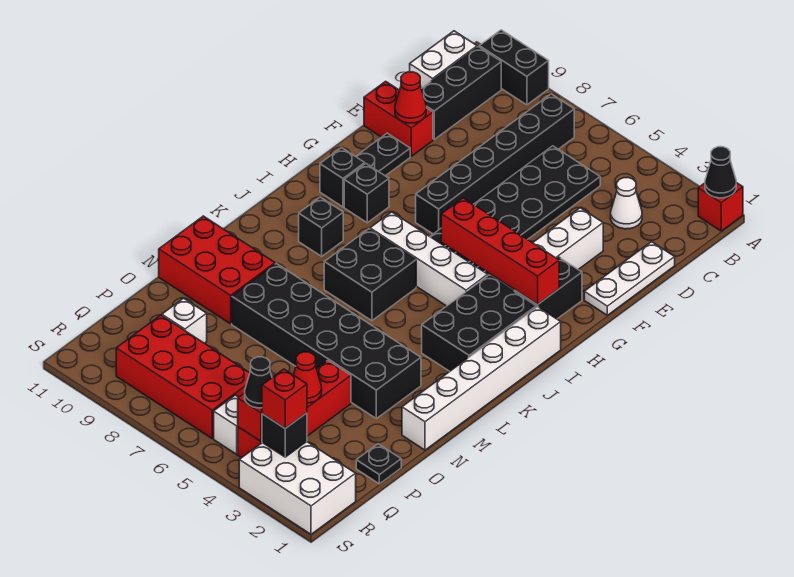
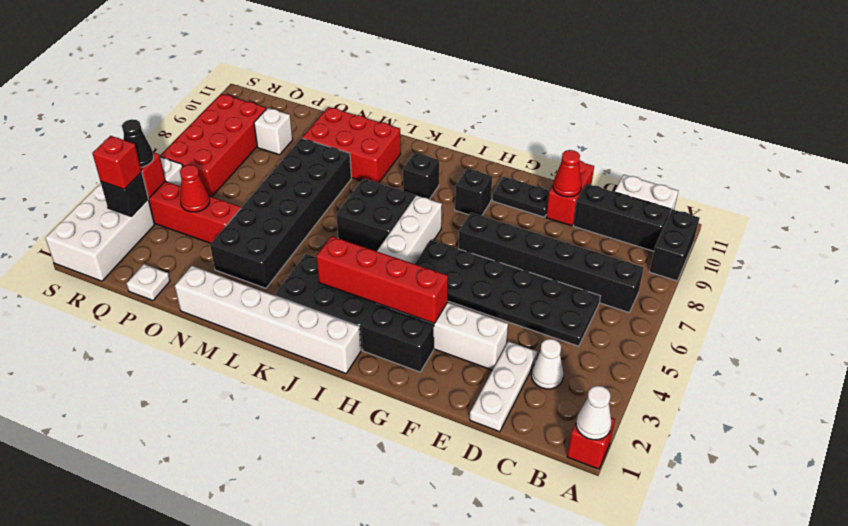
black 1x1 cone [705,147,736,198] -> white 1x1 cone [576,386,612,440]
white 1x3 plate [584,242,675,315] -> white 1x3 plate turned to [470,341,537,432]
red 1x4 brick [441,198,559,305] -> red 1x4 brick turned to [316,236,448,323]
black 1x1 brick [320,148,365,207] -> none
red 2x3 brick [159,216,275,324] -> red 2x3 brick turned to [302,107,401,183]
black 1x1 plate [356,444,401,484] -> white 1x1 plate [127,264,170,300]

